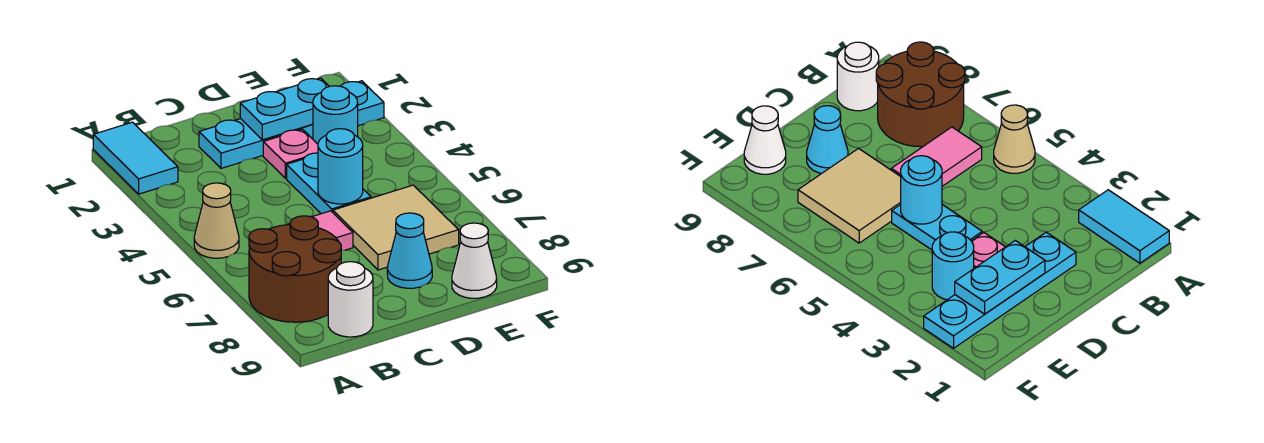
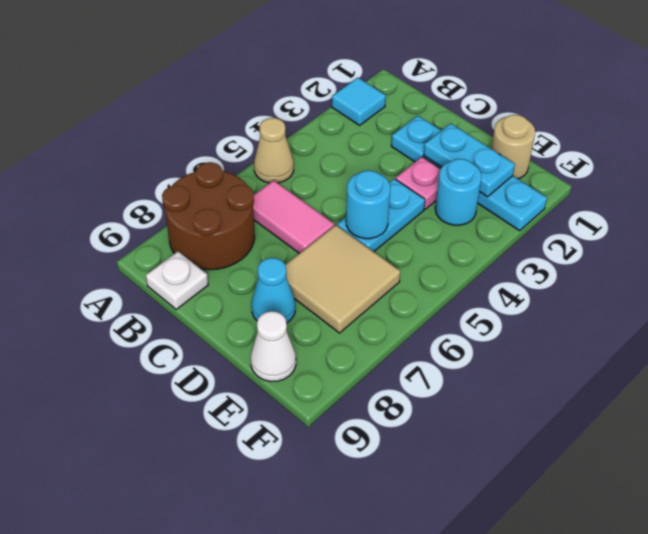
cyan 1x2 tile [93,122,178,194] -> cyan 1x1 tile [332,78,386,125]
white 1x1 round brick [328,262,373,337] -> white 1x1 plate [146,251,208,309]
none -> tan 1x1 round brick [491,115,535,179]

